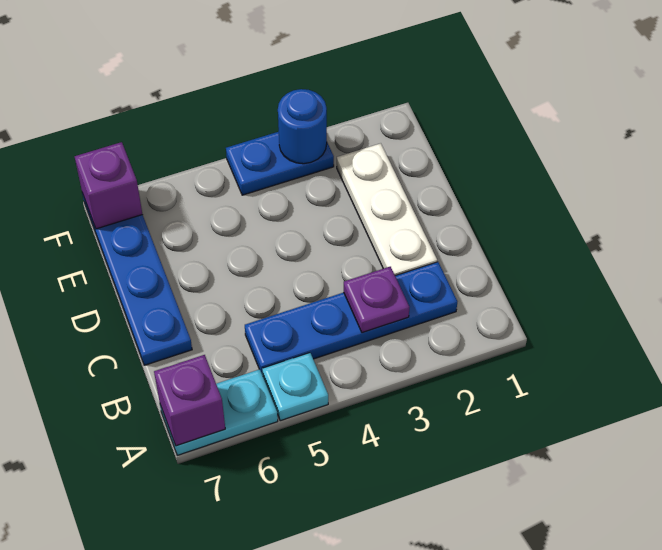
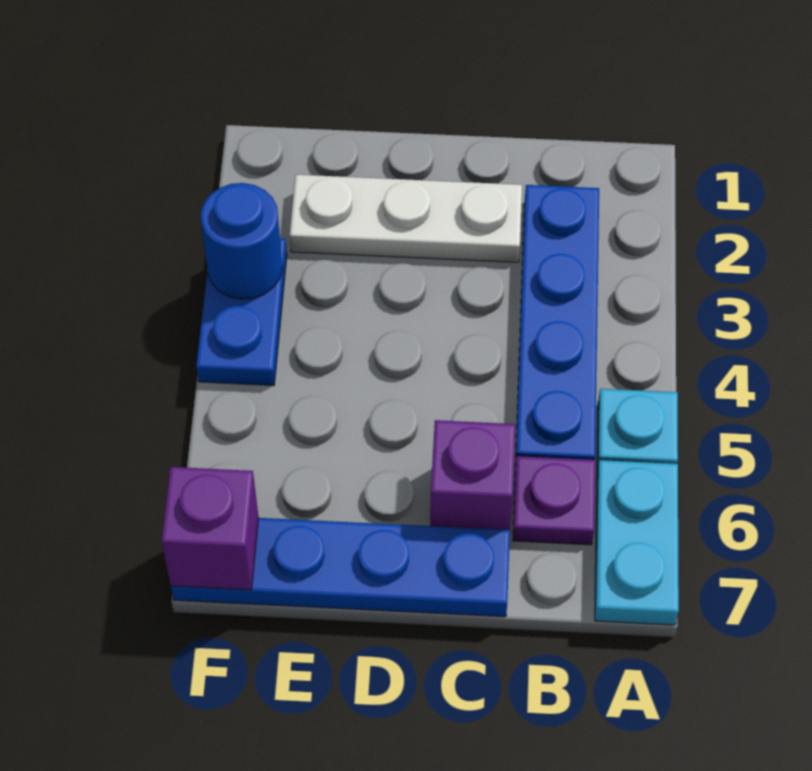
purple 1x1 brick [154,355,225,446] -> purple 1x1 brick moved to [430,420,515,530]
purple 1x1 plate [344,266,409,333] -> purple 1x1 plate moved to [513,456,595,545]

